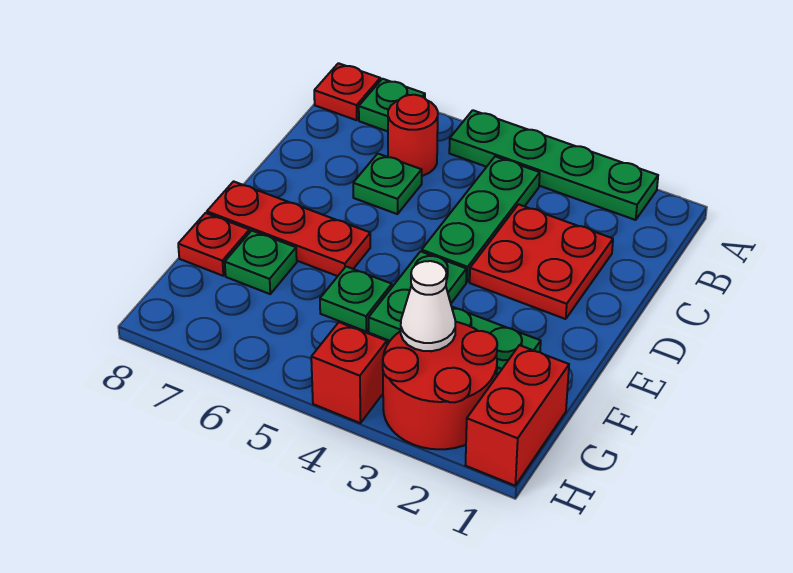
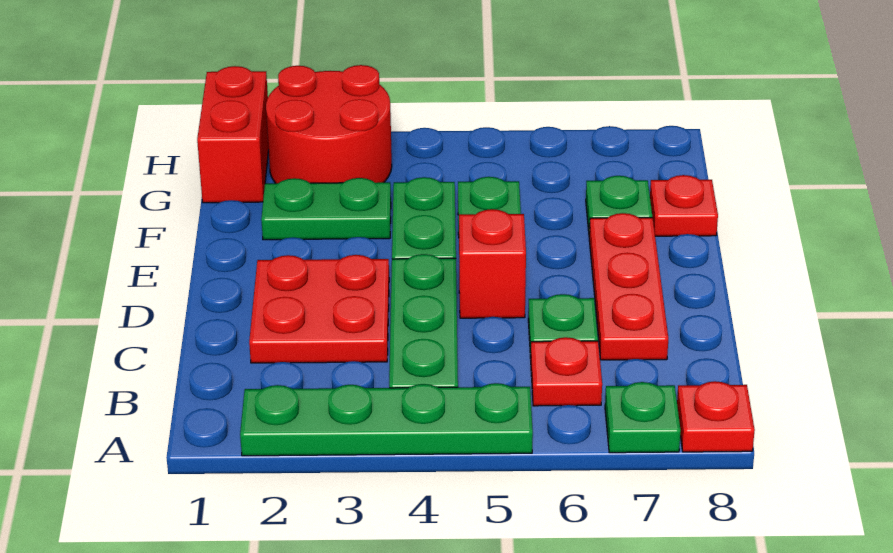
red 1x1 round brick [388,95,438,176] -> red 1x1 plate [531,337,602,406]
red 1x3 plate [207,181,370,276] -> red 1x3 plate turned to [589,213,668,360]
white 1x1 cone [401,261,456,351] -> none
red 1x1 brick [311,322,387,423] -> red 1x1 brick moved to [459,209,526,318]

